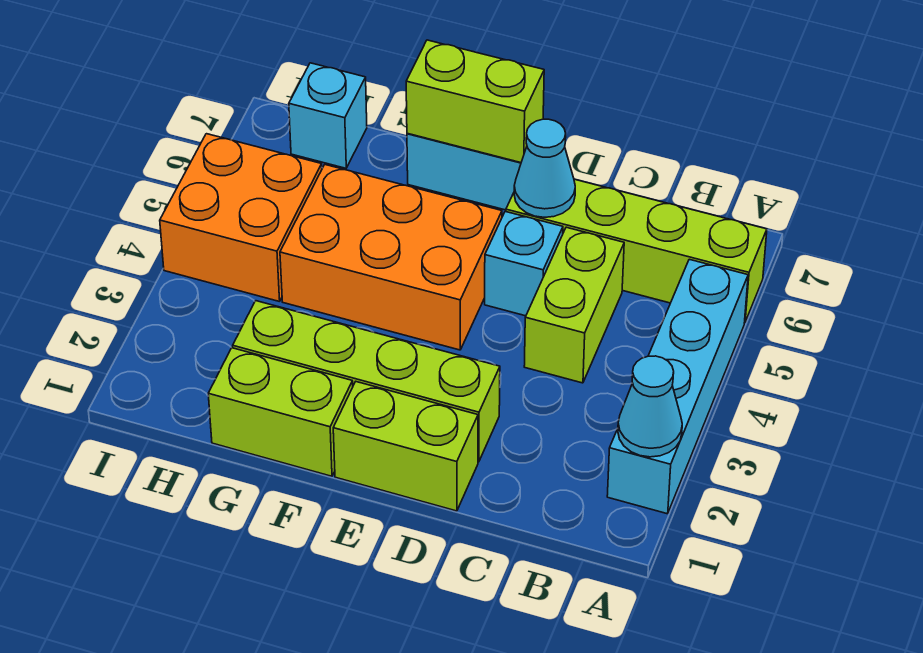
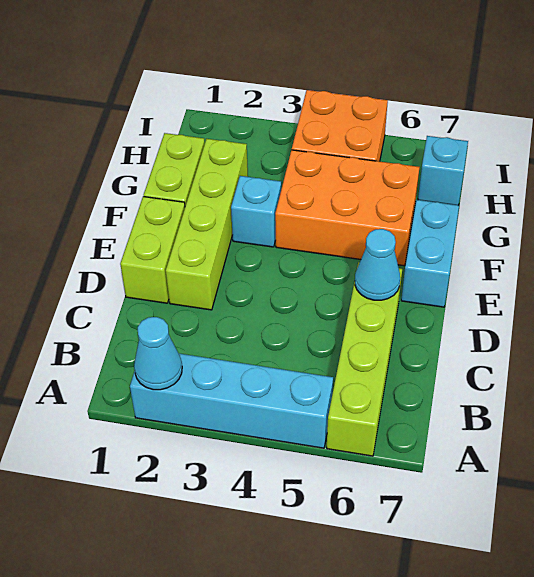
lime 1x2 brick [524,227,624,383] -> none
cyan 1x1 brick [485,211,563,316] -> cyan 1x1 brick moved to [231,176,281,247]
orange 2x3 brick [280,165,502,350] -> orange 2x3 brick turned to [275,150,419,266]
lime 1x2 brick [406,40,544,163] -> none

